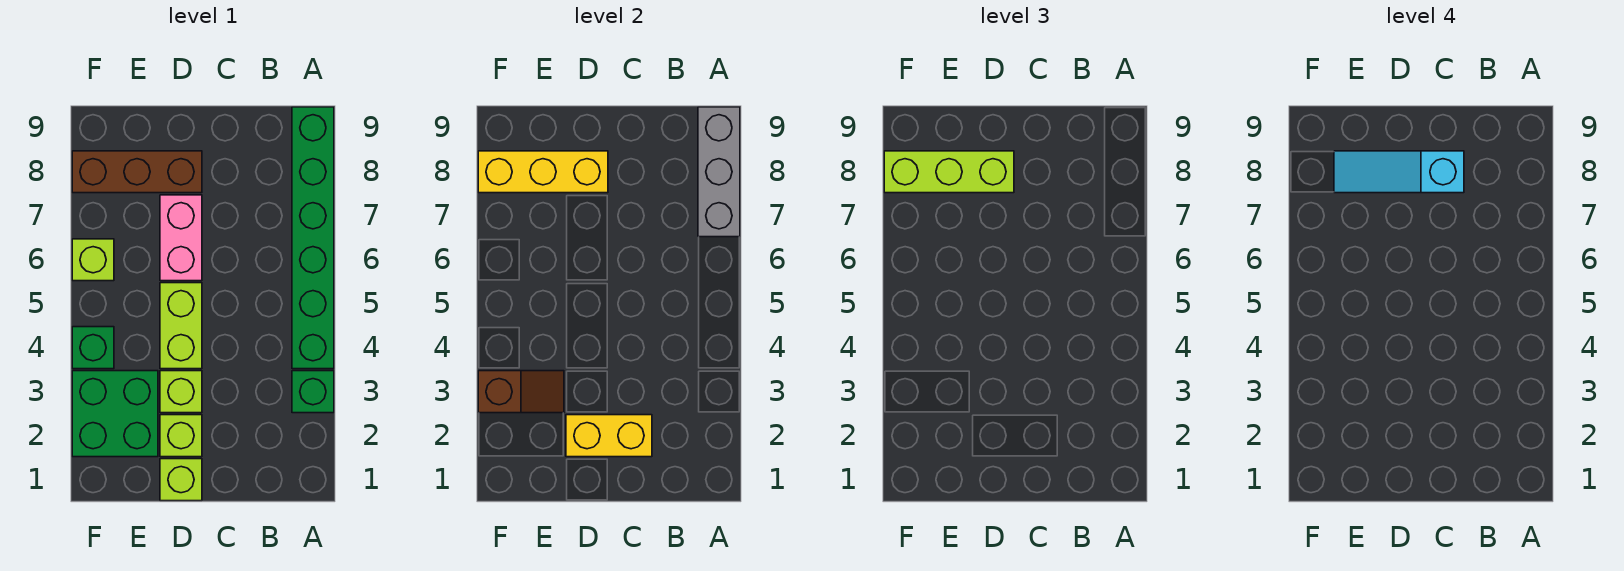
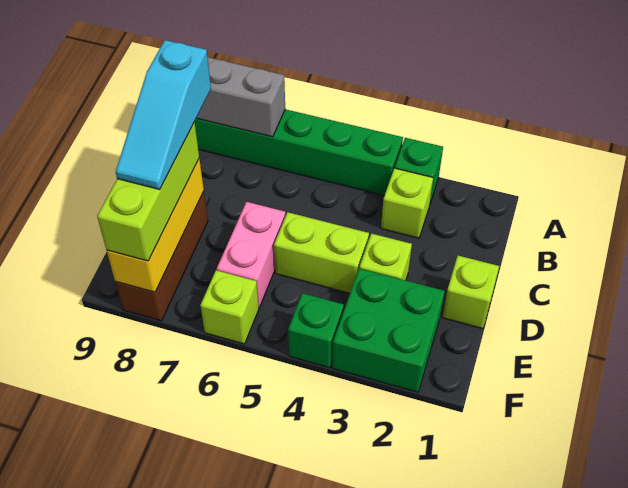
yellow 1x2 brick [566,415,652,457] -> none
lime 1x1 brick [160,415,202,457] -> lime 1x1 brick moved to [381,168,433,238]
pink 1x2 brick [160,195,202,281] -> pink 1x2 brick turned to [217,202,286,307]
brown 1x2 slope [478,371,564,413] -> none

